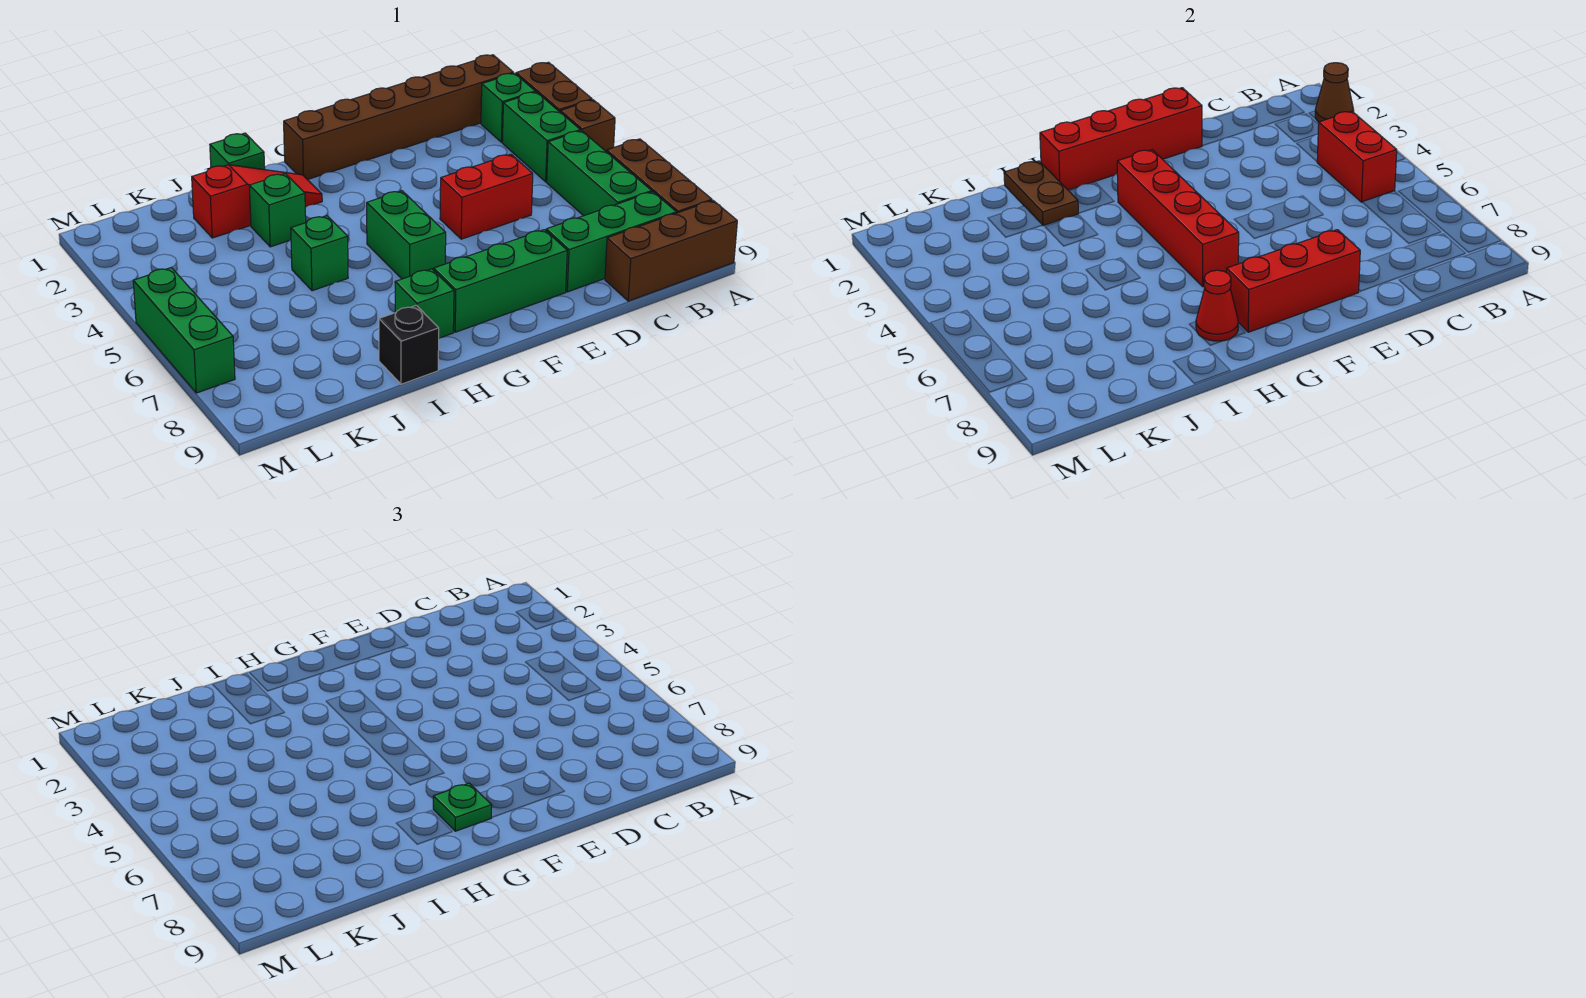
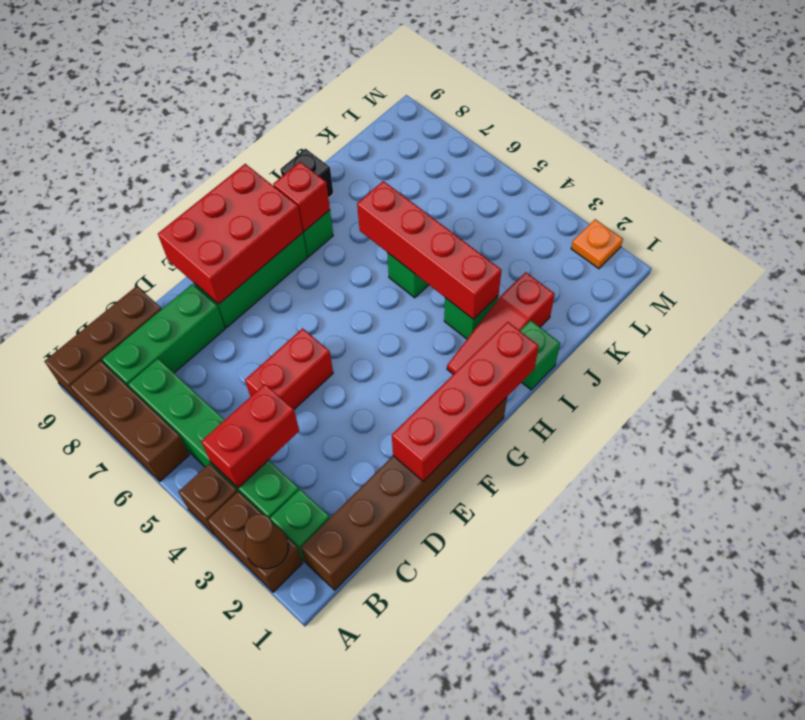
red 1x2 brick [1317,111,1397,202] -> red 1x2 brick turned to [201,384,299,488]
red 1x3 brick [1227,230,1360,332] -> red 2x3 brick [158,164,303,304]
red 1x4 brick [1117,150,1239,287] -> red 1x4 brick moved to [357,181,502,319]
green 1x2 brick [367,191,446,279] -> none
green 1x1 plate [433,783,492,831] -> none
red 1x1 cone [1196,270,1238,341] -> red 1x1 brick [273,162,330,231]
brown 1x2 plate [1004,161,1078,226] -> none
none -> orange 1x1 plate [571,219,623,269]
green 1x3 brick [133,268,235,393] -> none

